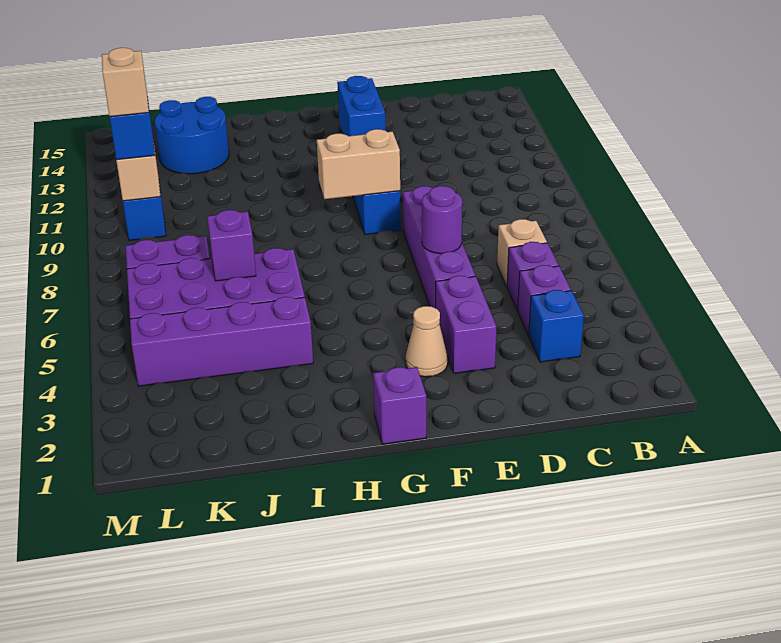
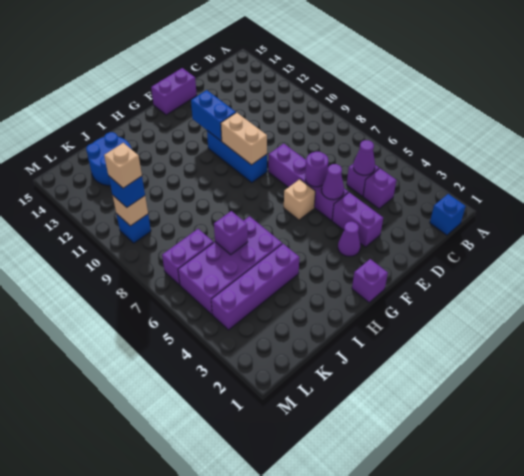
blue 1x1 brick [529,290,584,362] -> blue 1x1 brick moved to [430,194,466,235]
none -> purple 1x1 cone [353,140,375,175]
tan 1x1 brick [497,219,547,286] -> tan 1x1 brick moved to [284,179,315,220]
none -> purple 1x1 cone [322,164,344,200]
none -> purple 1x2 brick [151,68,197,115]
tan 1x1 cone [406,306,448,377] -> purple 1x1 cone [338,222,360,256]
tan 1x2 brick [317,129,400,199] -> tan 1x2 brick turned to [221,113,267,165]

